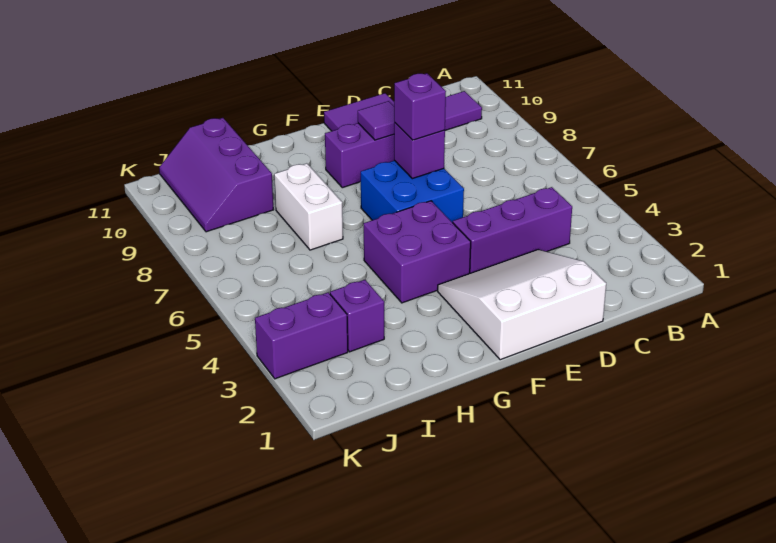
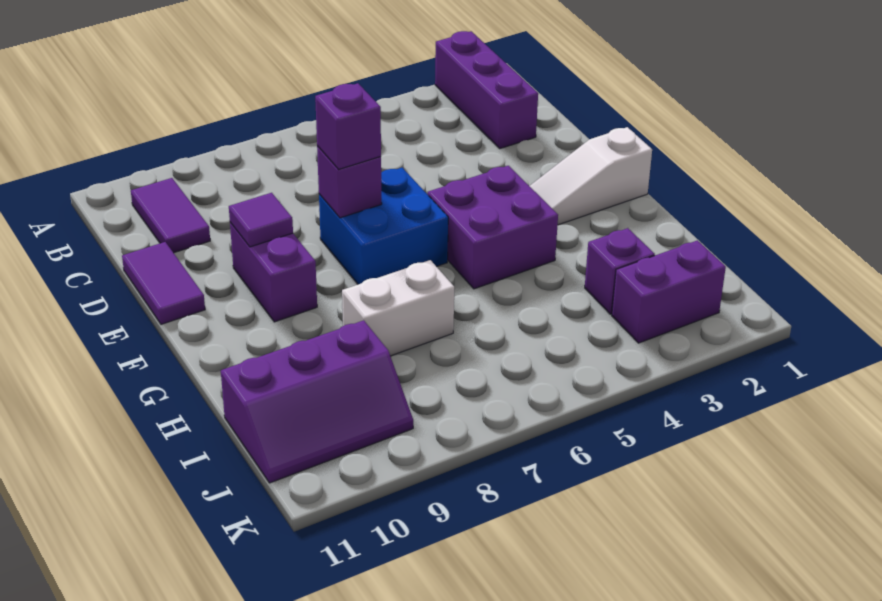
purple 1x3 brick [453,187,572,273] -> purple 1x3 brick moved to [435,31,538,149]
white 3x3 slope [438,250,606,360] -> white 1x3 slope [530,127,652,225]
purple 1x2 brick [255,292,348,379] -> purple 1x2 brick turned to [612,240,726,343]

